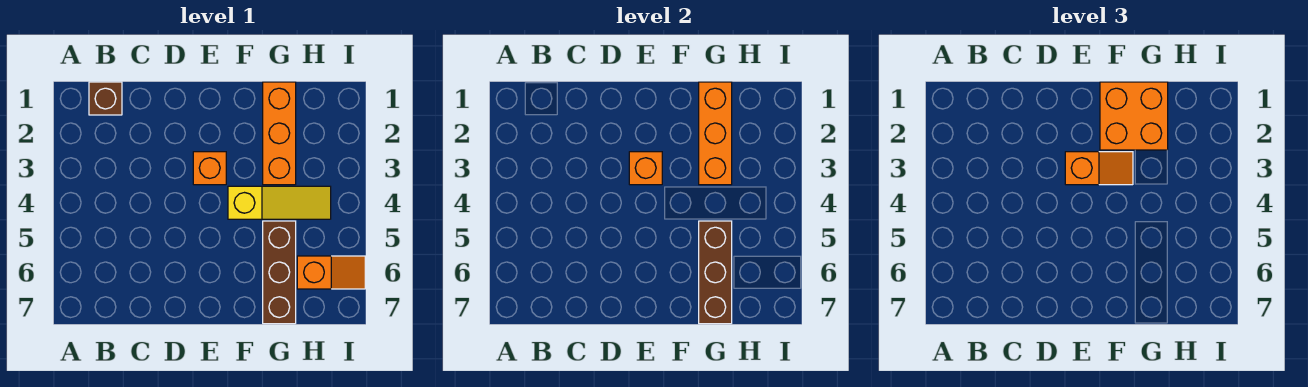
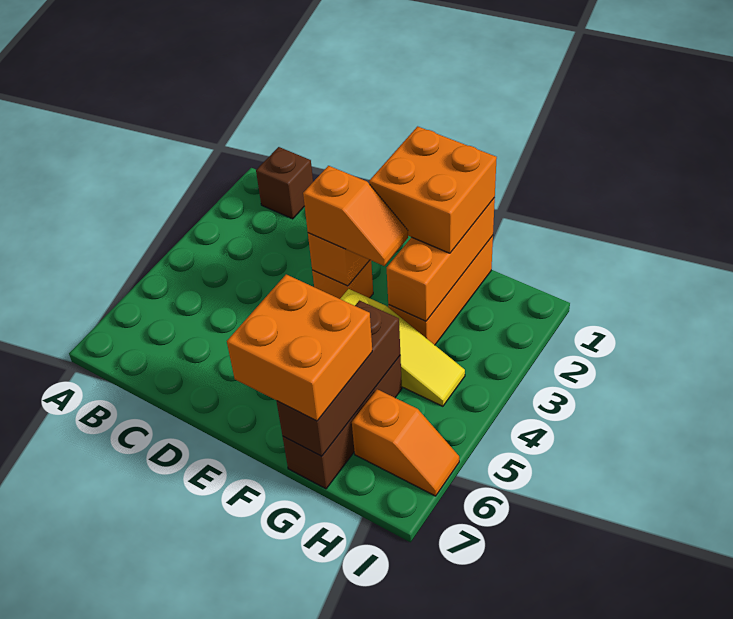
none -> orange 2x2 brick [227,275,372,421]

